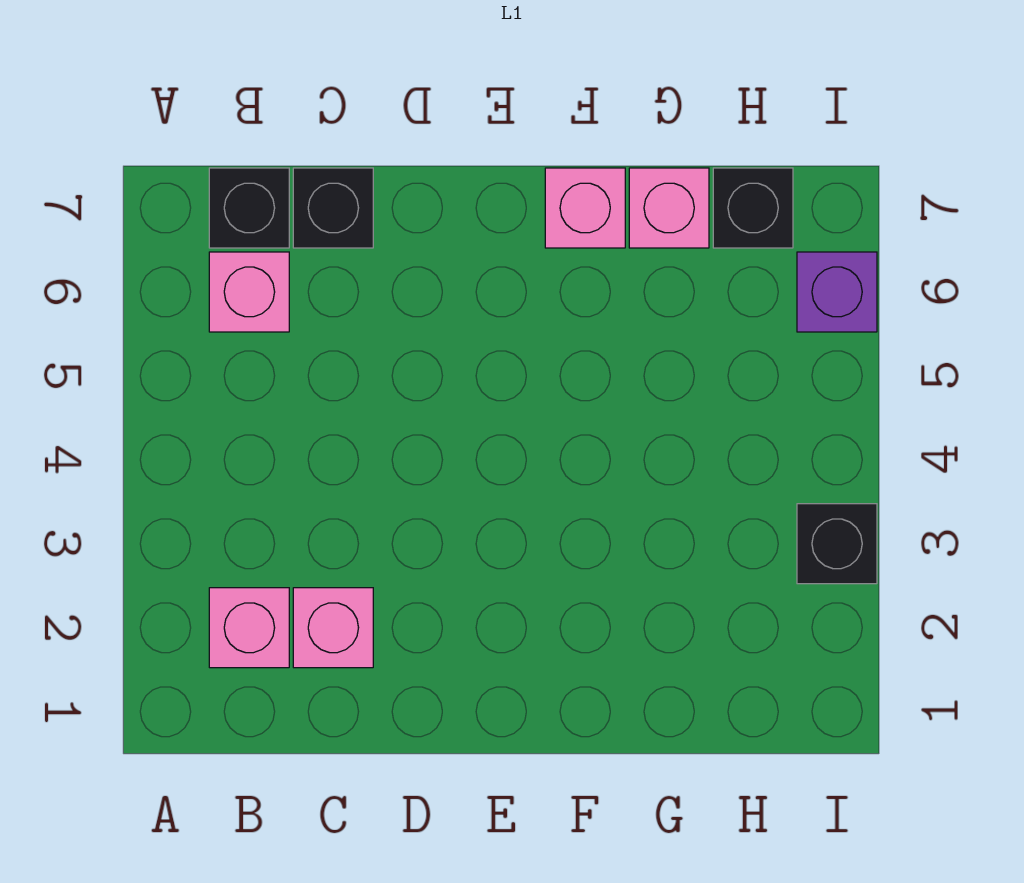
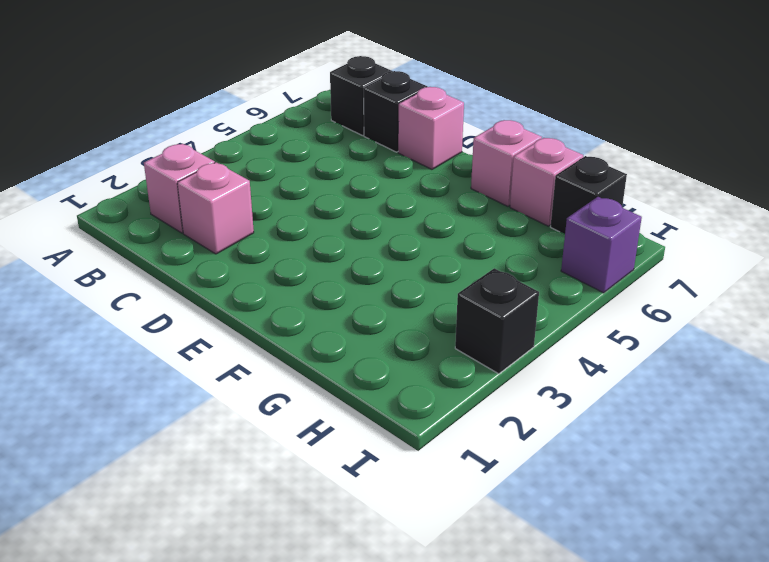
pink 1x1 brick [209,252,289,332] -> pink 1x1 brick moved to [398,87,464,169]

